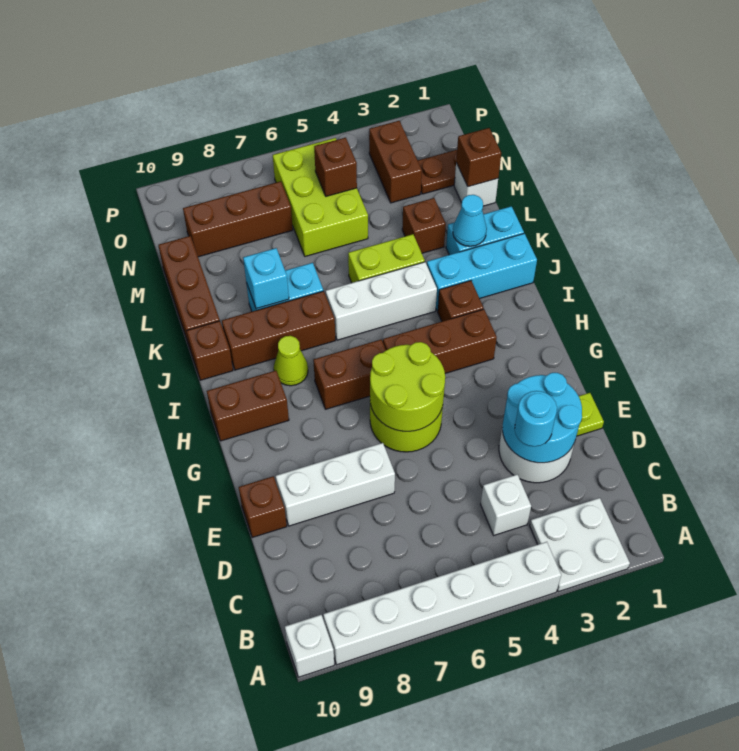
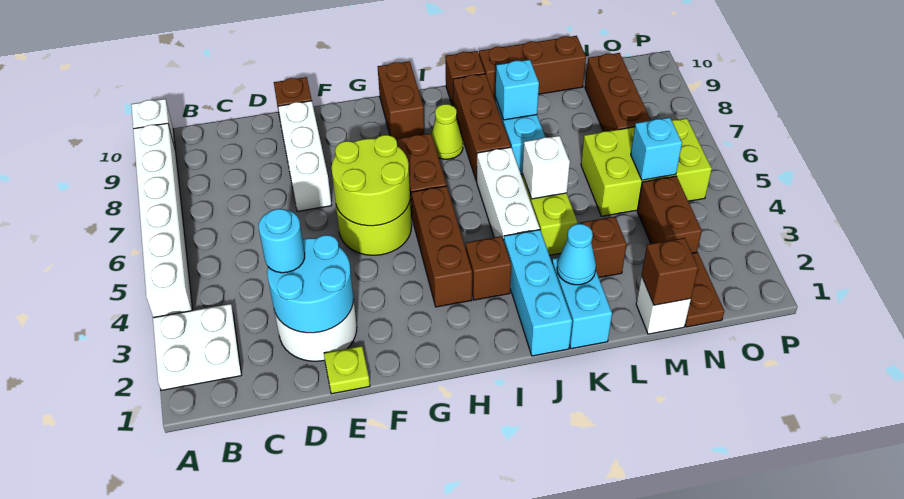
white 1x1 brick [481,474,531,535] -> white 1x1 brick moved to [522,136,570,199]
brown 1x2 brick [369,121,422,203] -> brown 1x2 brick turned to [637,176,702,253]
brown 1x1 brick [314,138,357,196] -> cyan 1x1 brick [631,118,682,180]

